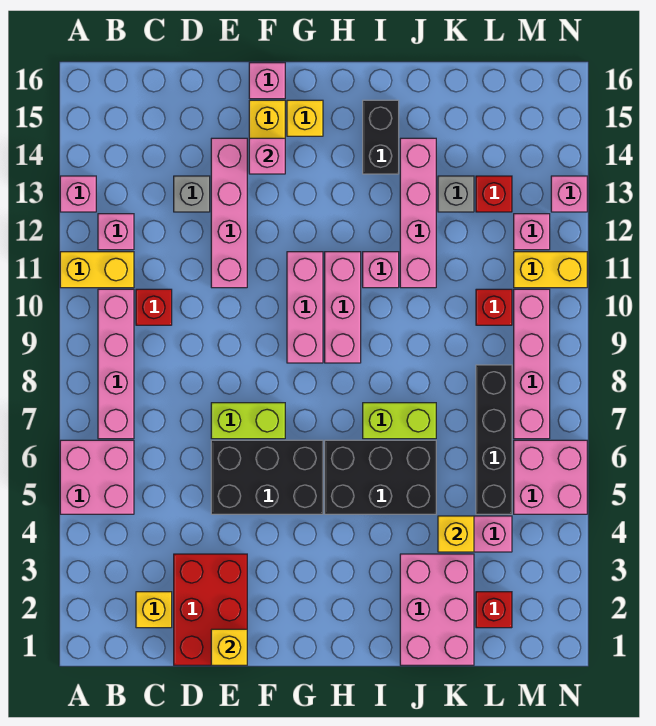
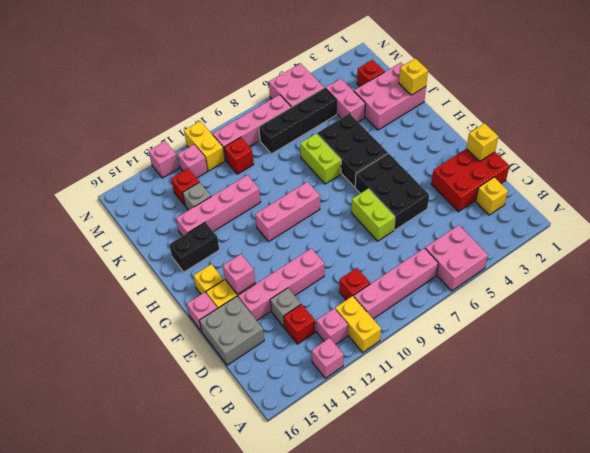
none -> red 1x1 brick [284,304,315,344]
none -> grey 2x2 brick [199,296,264,365]
pink 1x3 brick [287,252,323,363] -> none
pink 1x1 brick [363,252,399,288] -> none
yellow 1x1 brick [438,516,474,552] -> yellow 1x1 brick moved to [399,58,428,95]

